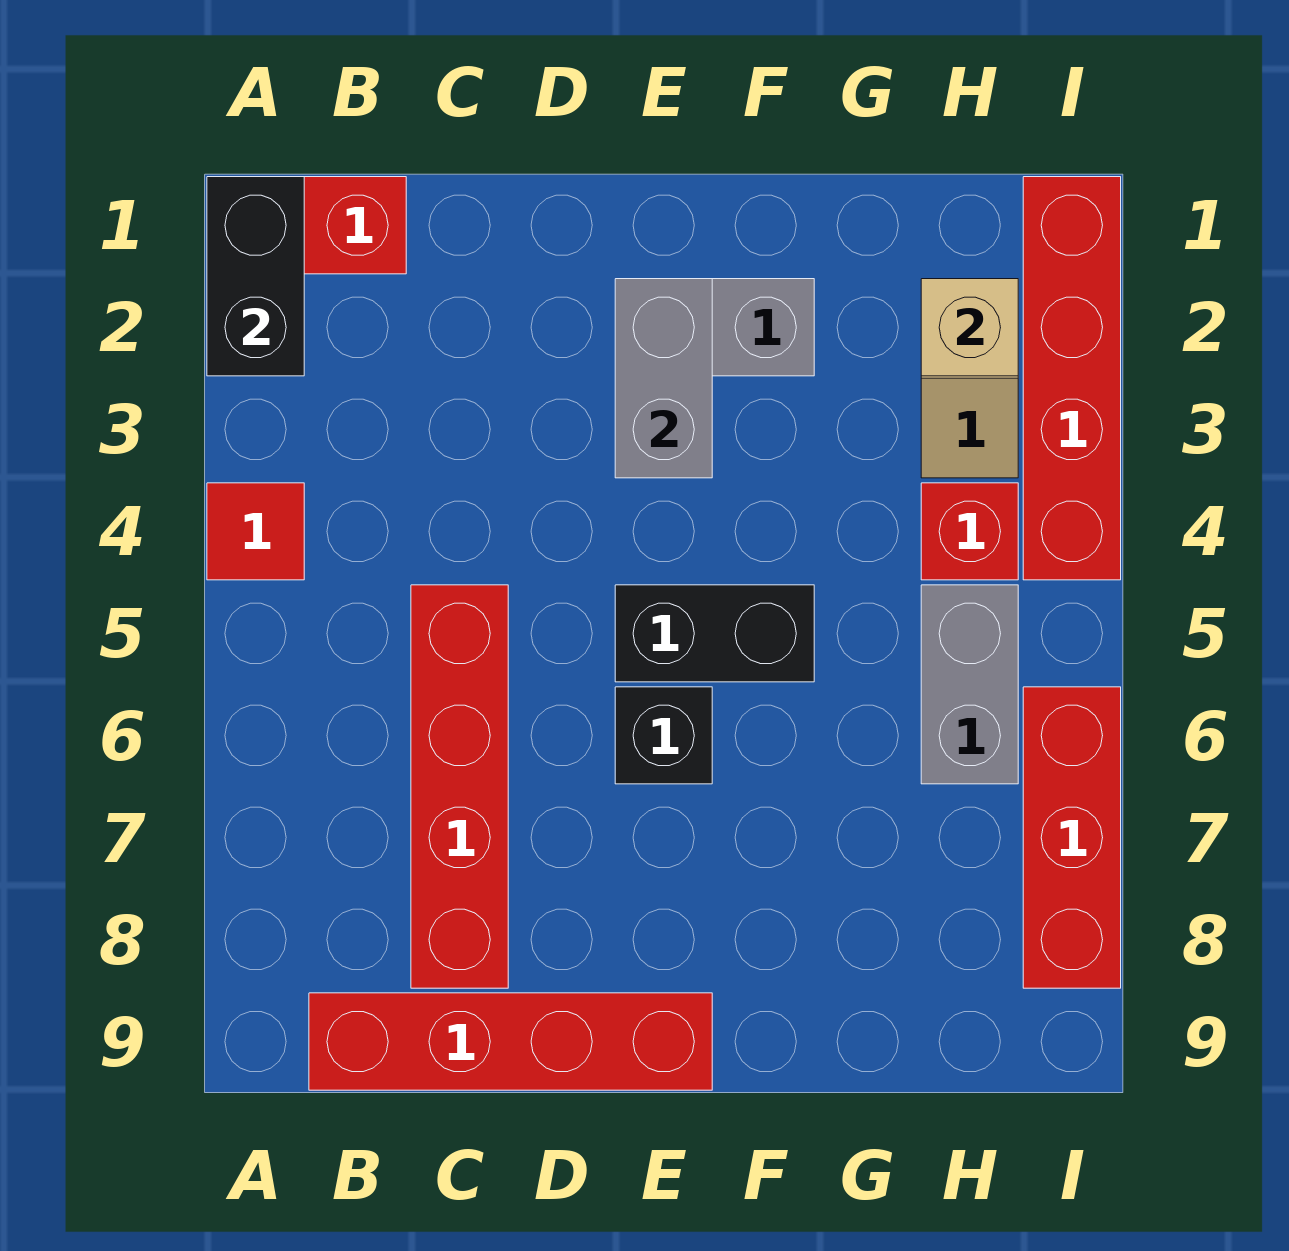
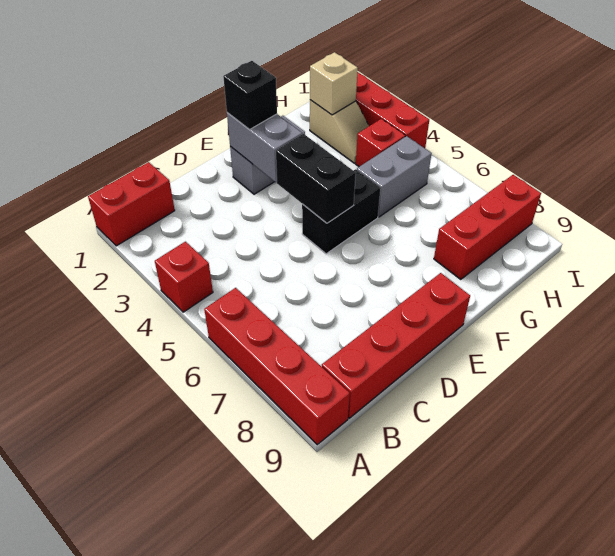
black 1x2 brick [207,177,304,376] -> black 1x2 brick moved to [276,134,356,223]
red 1x1 tile [207,483,304,580] -> red 1x1 brick [155,242,213,312]
red 1x4 brick [411,585,508,988] -> red 1x4 brick moved to [204,288,350,445]
black 1x1 brick [615,687,712,784] -> black 1x1 brick moved to [223,61,277,130]
grey 1x2 brick [921,585,1018,784] -> grey 1x2 brick turned to [357,136,432,217]
red 1x3 brick [1023,687,1121,988] -> red 1x3 brick turned to [434,175,541,279]

